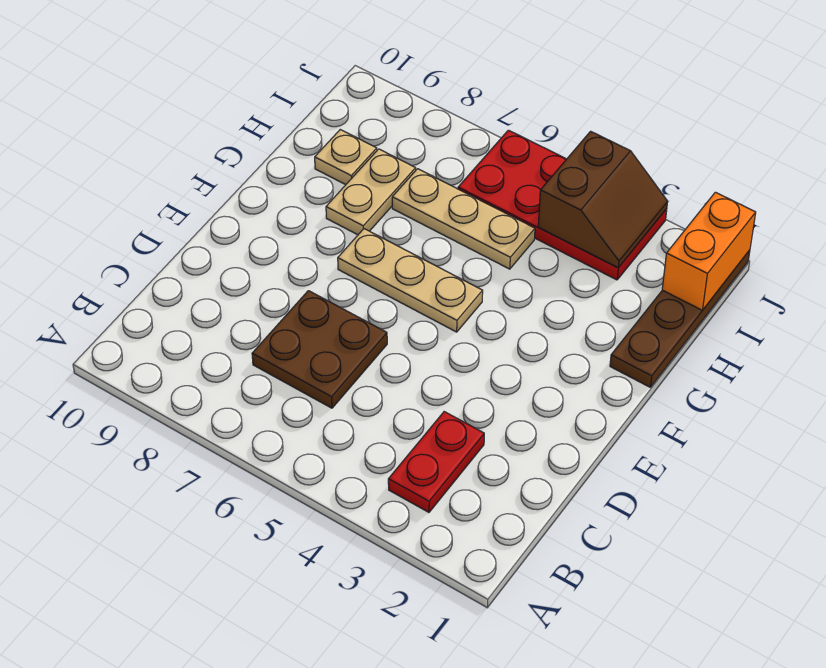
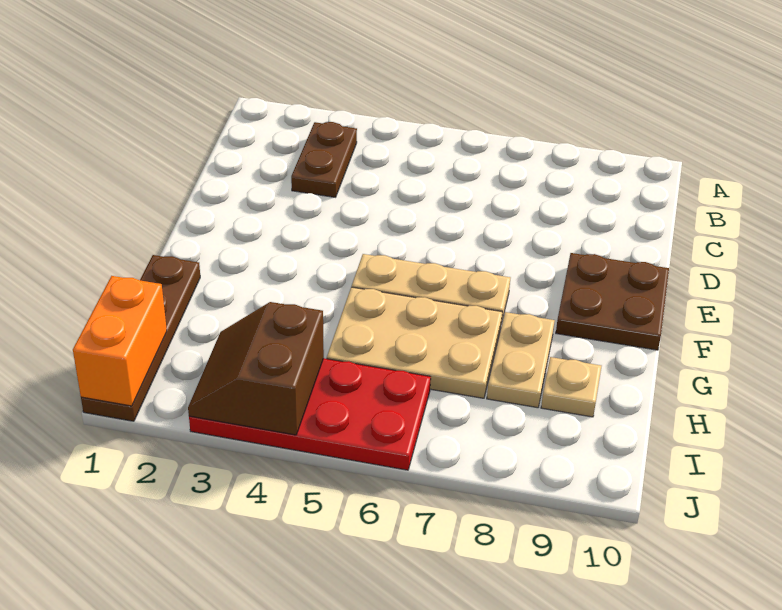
red 1x2 plate [388,412,484,512] -> brown 1x2 plate [291,122,357,197]
brown 2x2 plate [252,291,387,408] -> brown 2x2 plate moved to [556,253,669,350]
tan 1x3 plate [392,169,535,269] -> tan 2x3 plate [327,287,502,398]

